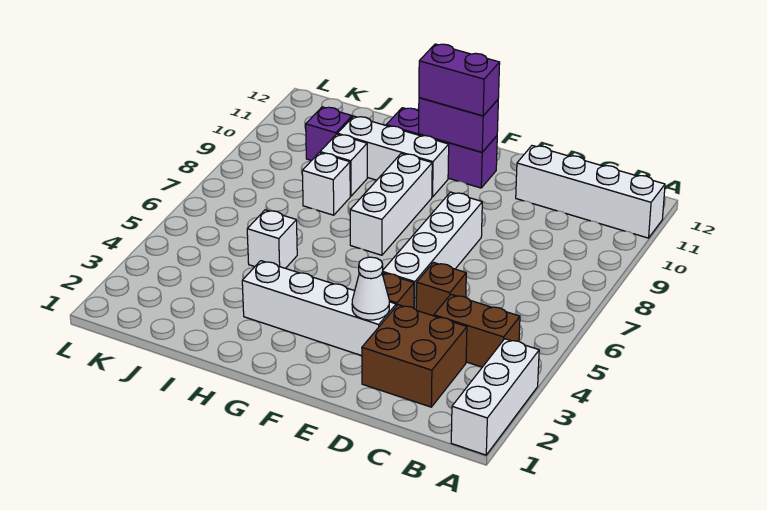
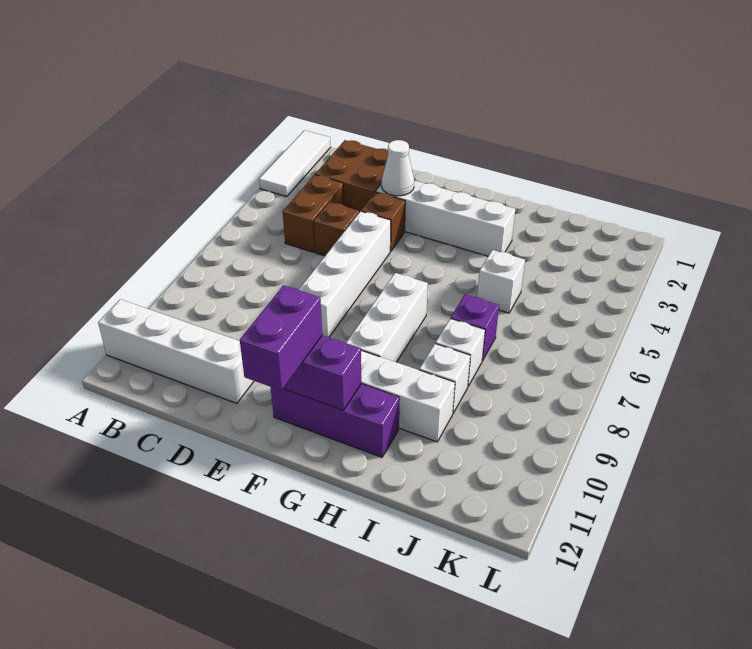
white 1x3 brick [451,339,539,455] -> white 1x3 tile [259,130,331,197]
brown 1x2 brick [434,294,520,367] -> brown 1x2 brick turned to [283,175,344,252]
purple 1x2 brick [419,44,500,116] -> purple 1x2 brick turned to [240,285,322,391]
purple 1x1 brick [306,107,352,161] -> purple 1x1 brick moved to [451,294,499,361]

